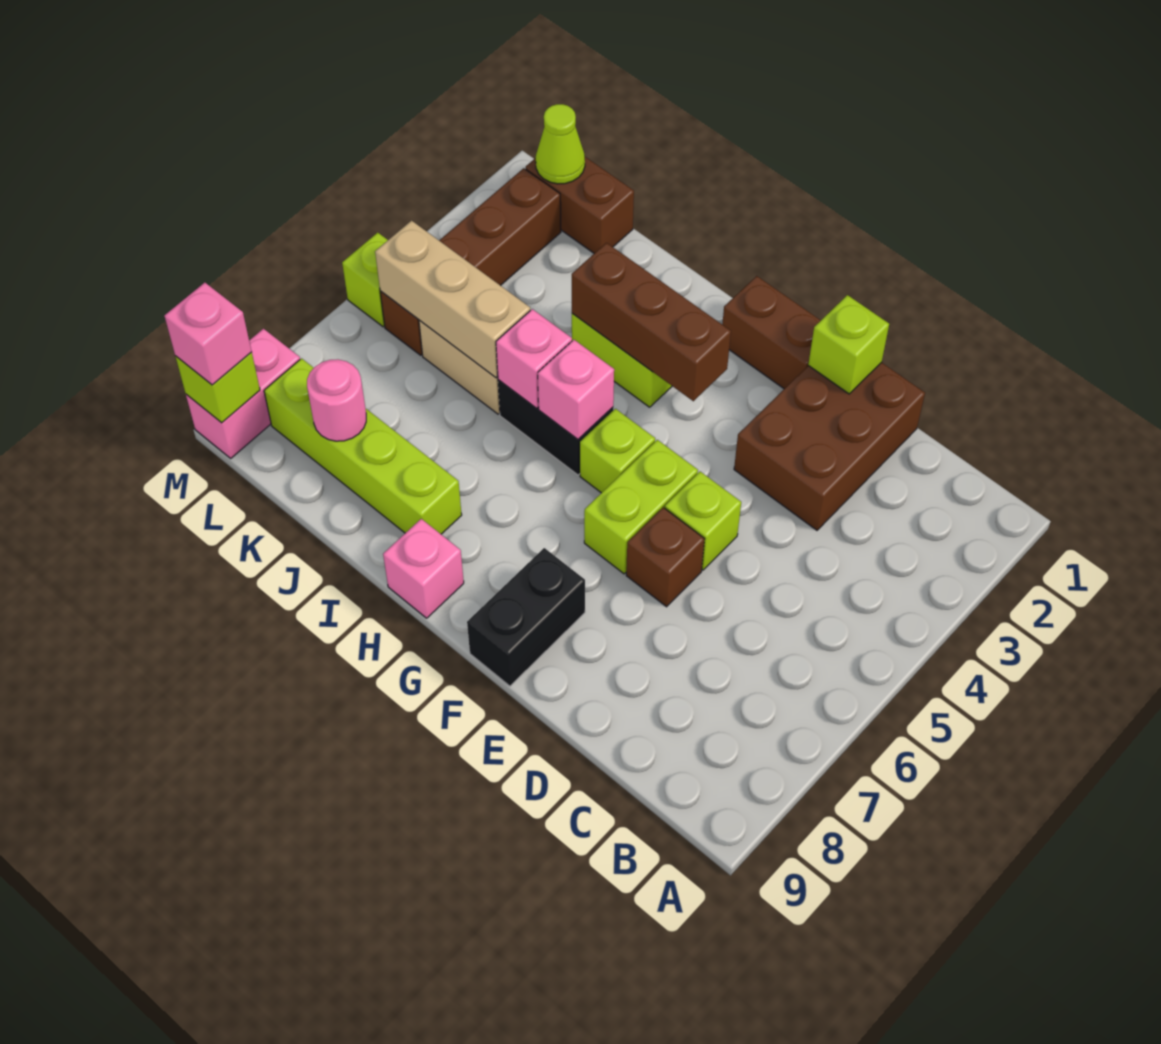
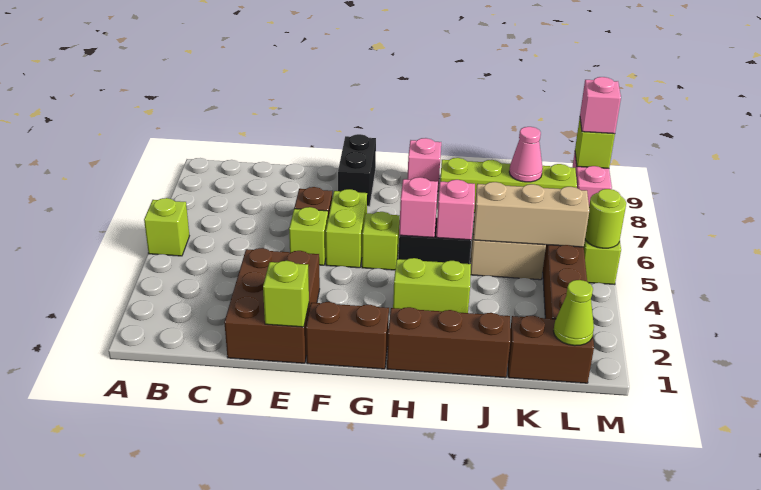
none -> lime 1x1 brick [144,198,189,256]
brown 1x3 brick [572,243,731,401] -> brown 1x3 brick moved to [387,307,510,378]
pink 1x1 round brick [307,359,366,441] -> pink 1x1 cone [509,127,543,182]
none -> lime 1x1 round brick [585,189,626,248]

